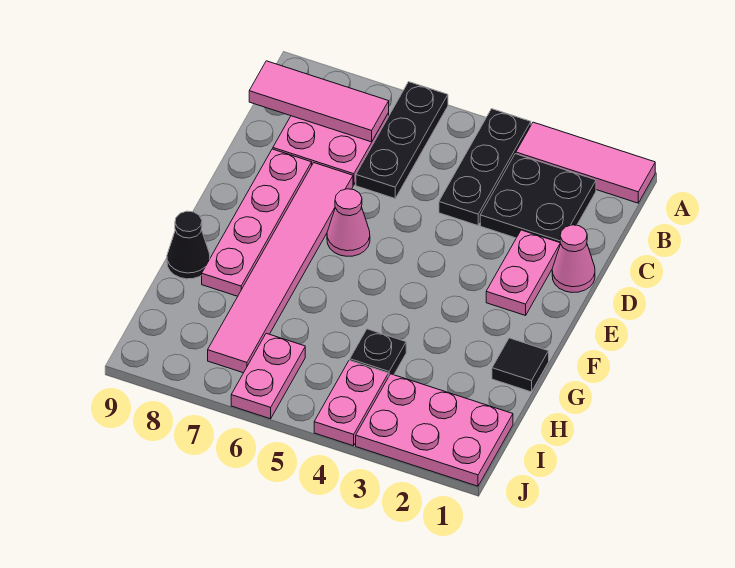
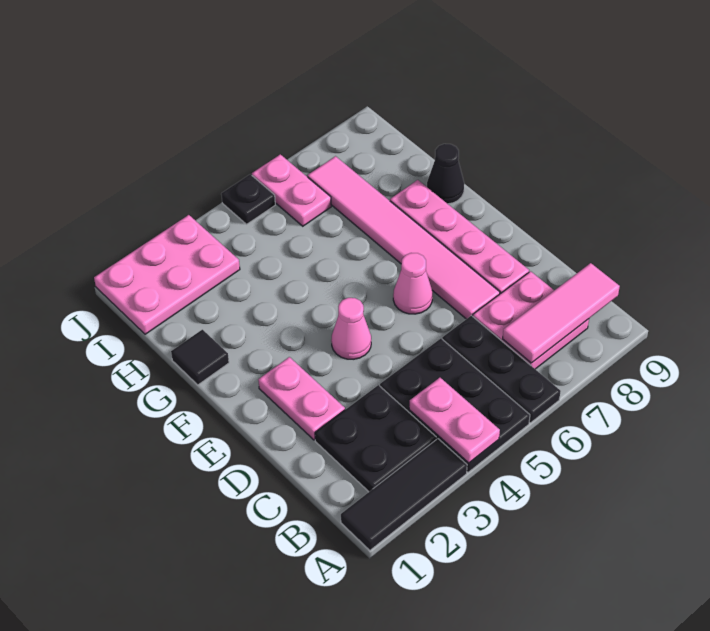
pink 1x3 tile [516,122,655,203] -> black 1x3 tile [341,439,467,550]
black 1x3 plate [439,109,531,225] -> black 2x3 plate [380,339,530,472]
pink 1x1 cone [552,225,595,293] -> pink 1x1 cone moved to [331,298,371,359]
black 1x1 plate [350,329,406,377] -> black 1x1 plate moved to [221,174,275,224]
pink 1x2 plate [314,360,388,446] -> pink 1x2 plate moved to [409,378,500,463]

